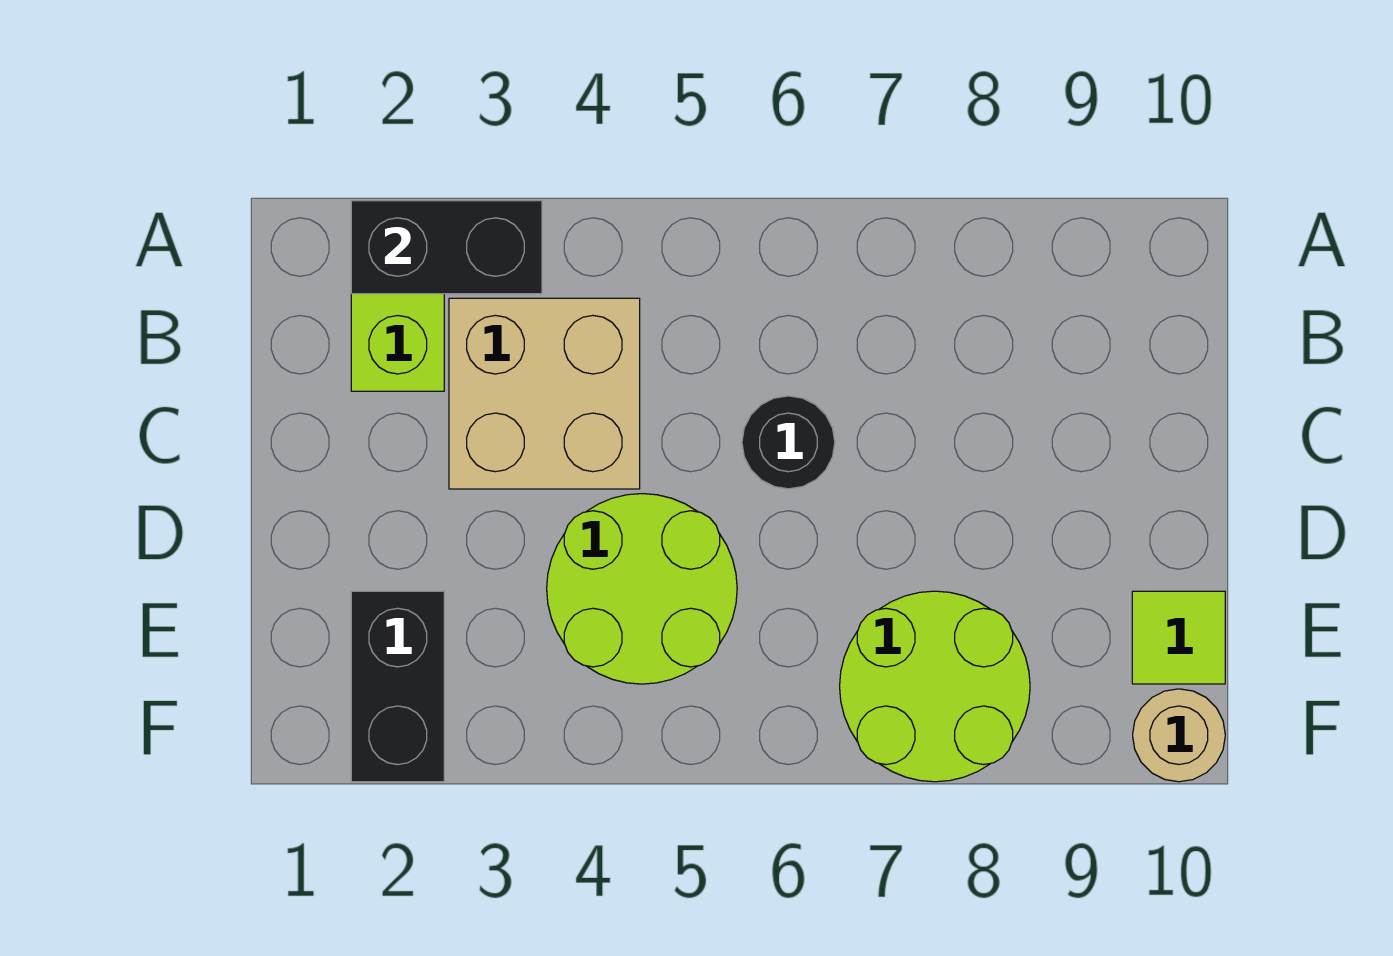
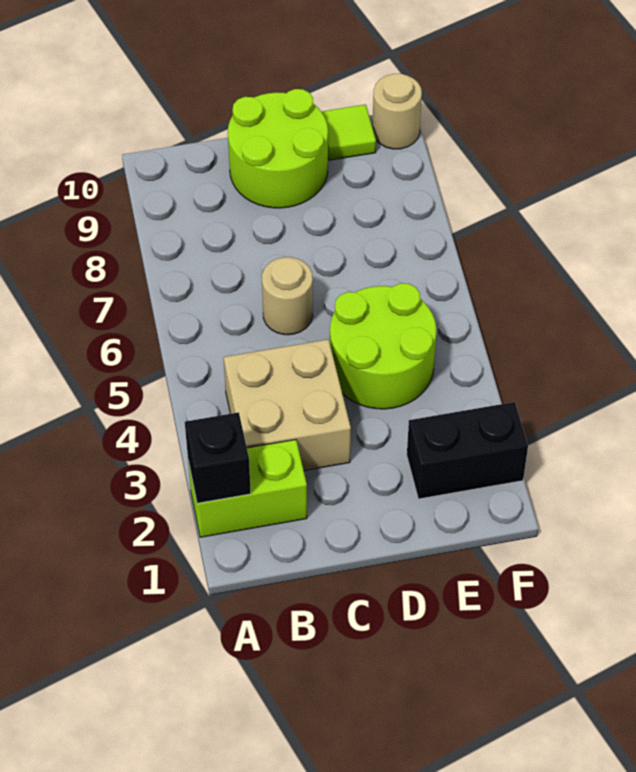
black 1x2 brick [351,201,542,294] -> black 1x1 brick [185,412,251,503]
black 1x1 round brick [742,396,835,489] -> tan 1x1 round brick [262,257,313,335]
lime 2x2 round brick [840,591,1030,782] -> lime 2x2 round brick moved to [228,89,328,208]

